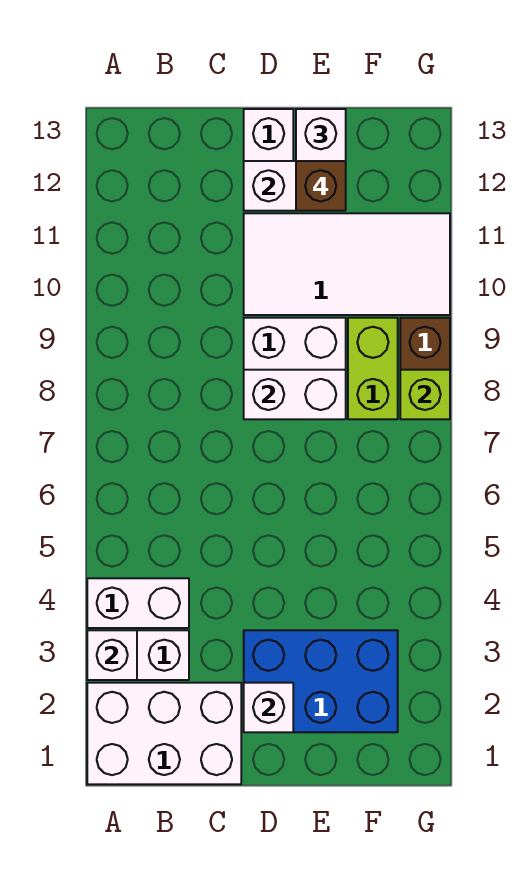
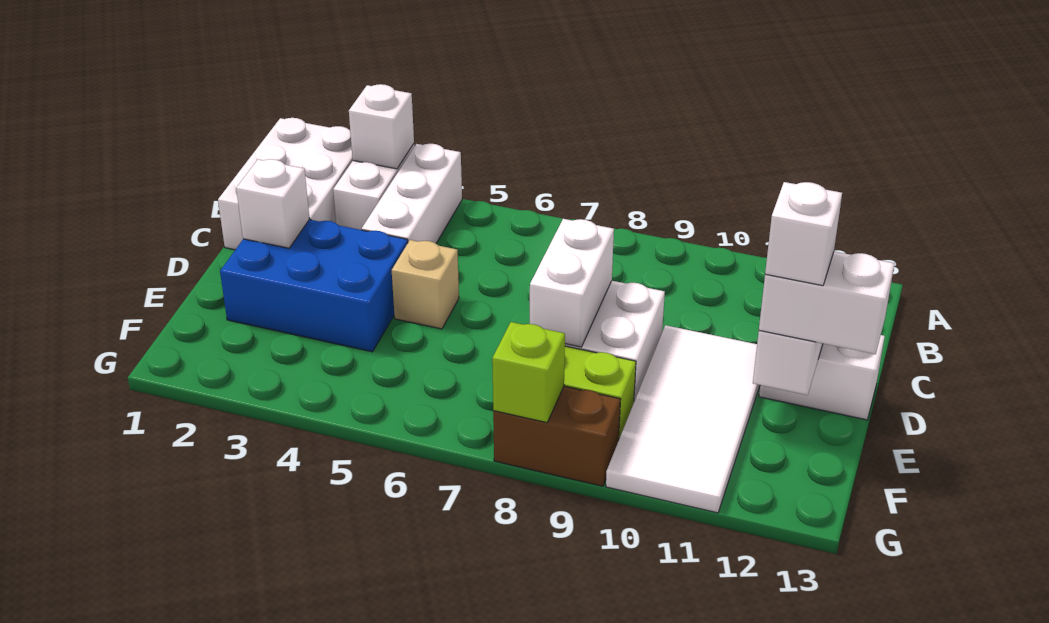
white 1x2 brick [87,578,189,628] -> white 1x3 brick [362,144,462,243]
blue 2x3 brick [244,630,398,732] -> blue 2x3 brick turned to [220,220,408,352]
none -> tan 1x1 brick [392,240,459,329]
brown 1x1 brick [296,161,346,211] -> white 1x1 brick [765,182,842,286]

